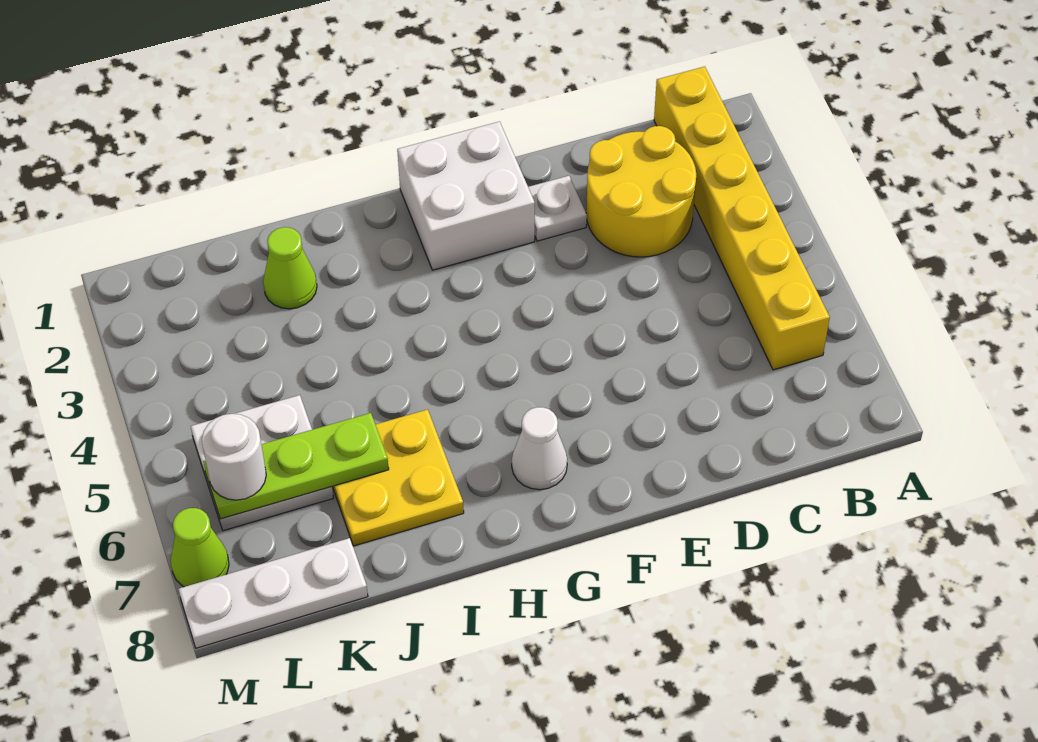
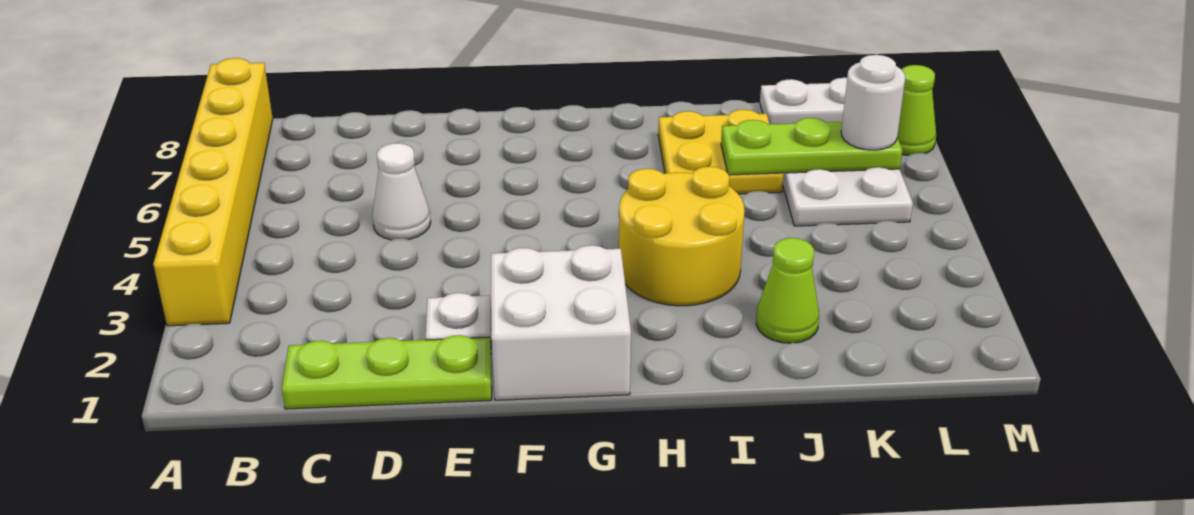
yellow 1x6 brick [654,67,830,370] -> yellow 1x6 brick moved to [153,58,273,326]
none -> lime 1x3 plate [282,335,492,409]
yellow 2x2 round brick [586,126,696,257] -> yellow 2x2 round brick moved to [619,166,745,306]
white 1x1 cone [512,407,567,490] -> white 1x1 cone moved to [372,143,431,240]

